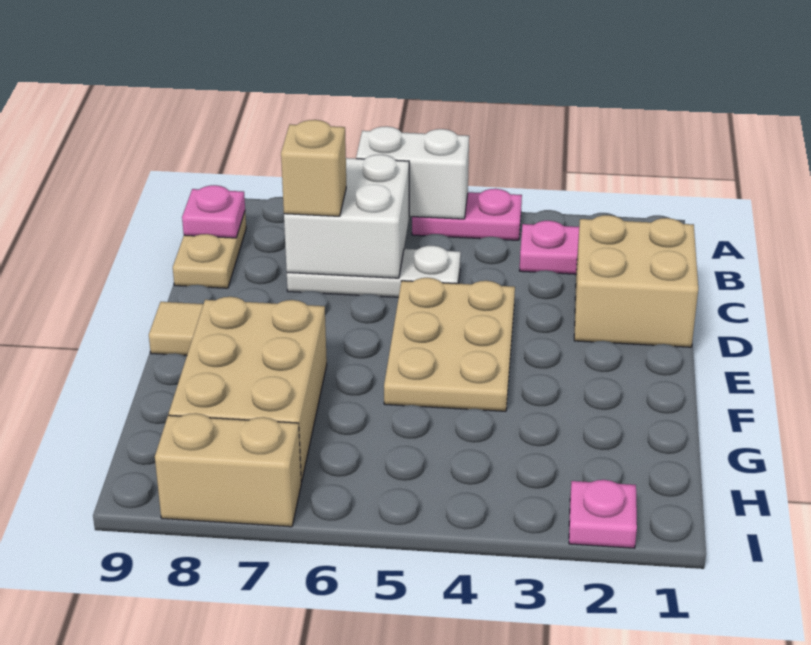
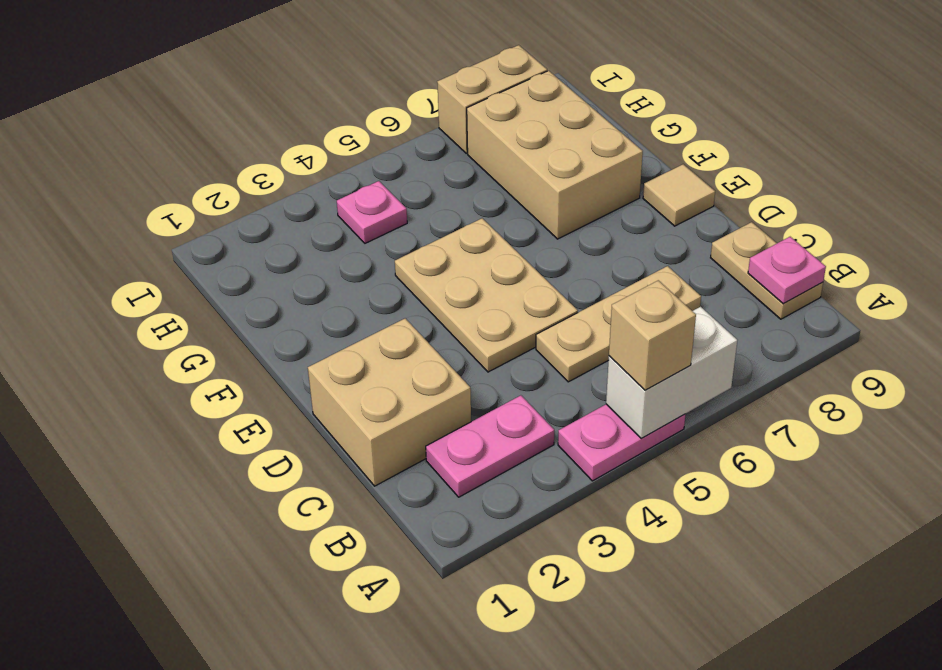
white 2x2 brick [284,154,409,278] -> none
white 1x3 plate [287,246,461,297] -> tan 1x3 plate [536,266,701,382]
tan 1x1 brick [281,120,346,216] -> tan 1x1 brick moved to [609,280,696,390]
pink 1x1 plate [569,480,637,548] -> pink 1x1 plate moved to [337,181,407,243]

